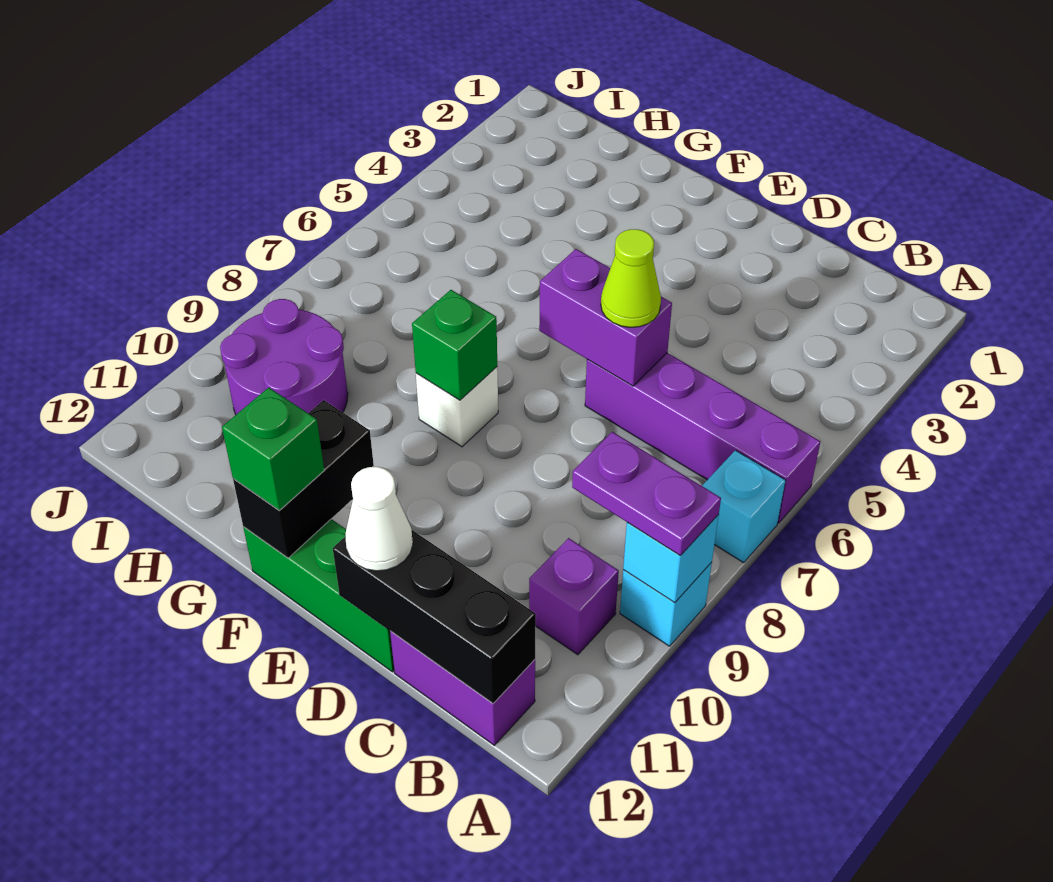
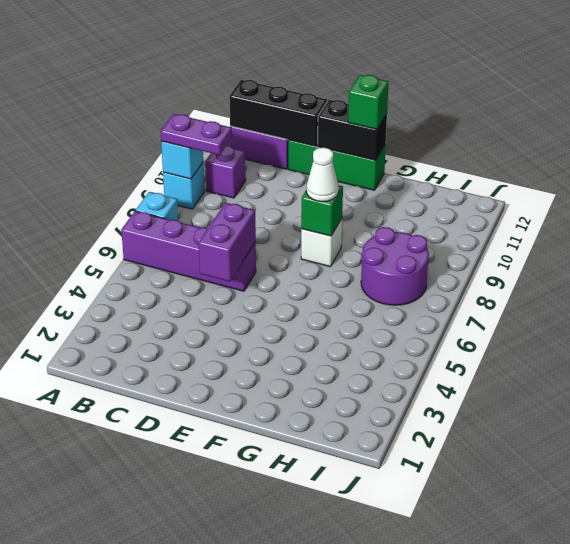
purple 1x2 brick [539,249,672,386] -> purple 1x2 brick turned to [199,203,256,281]
lime 1x1 cone [601,229,661,327] -> none
white 1x1 cone [345,467,413,571] -> white 1x1 cone moved to [306,148,339,202]
black 1x2 brick [233,400,374,558] -> black 1x2 brick turned to [318,100,387,160]
purple 2x2 round brick [220,299,348,415] -> purple 2x2 round brick moved to [361,227,429,305]

